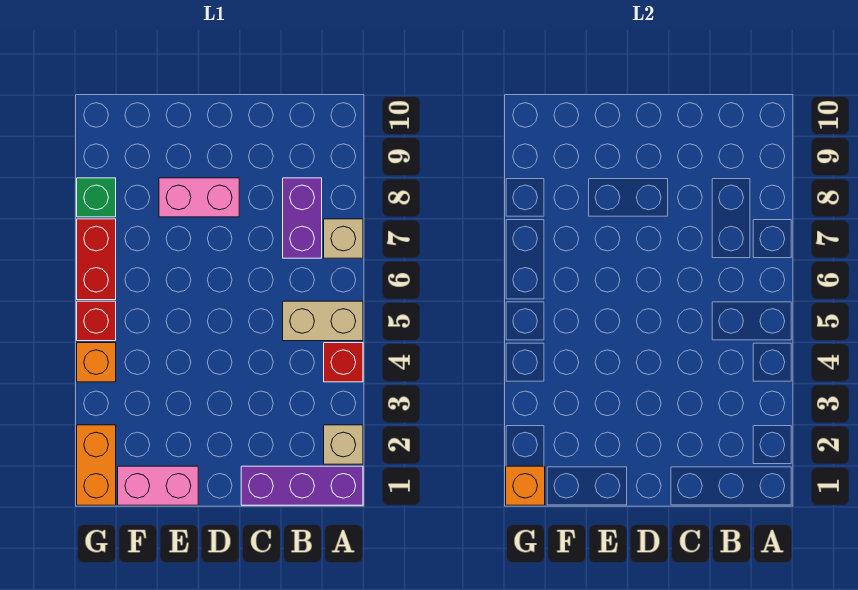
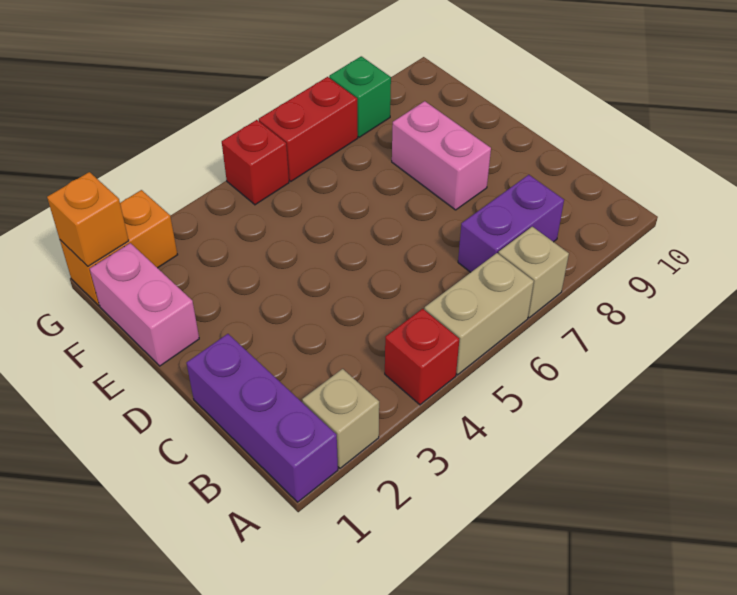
tan 1x2 brick [283,301,363,341] -> tan 1x2 brick turned to [424,253,534,375]
orange 1x1 brick [77,343,116,382] -> none

